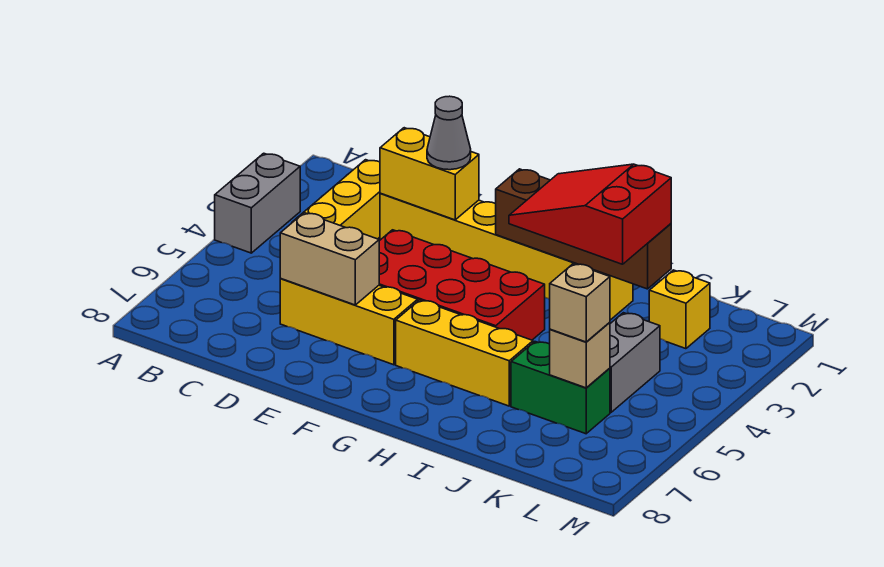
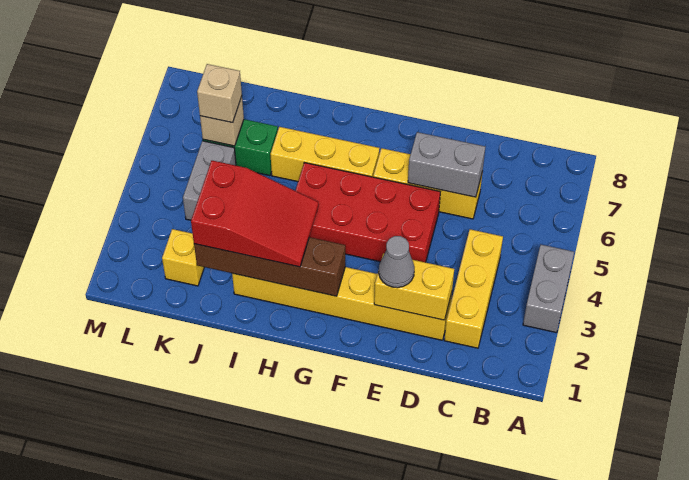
tan 1x2 brick [280,213,379,305] -> grey 1x2 brick [408,132,485,197]

